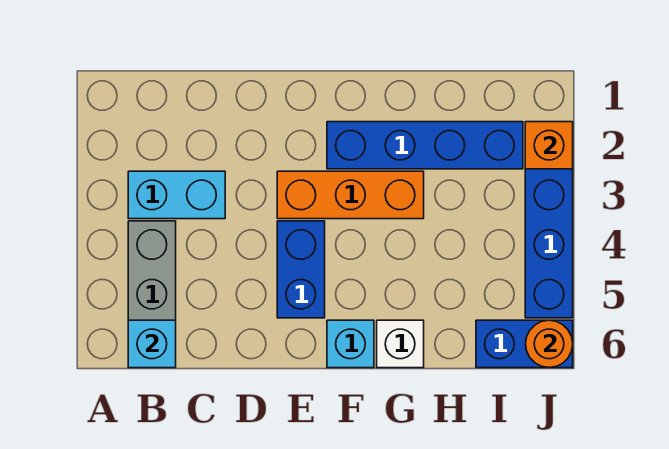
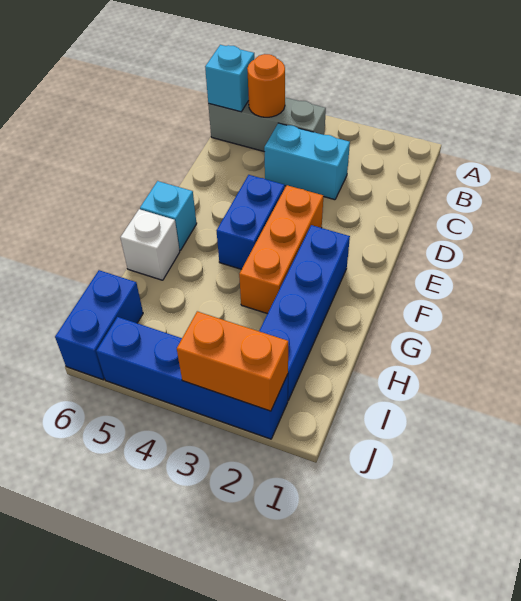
cyan 1x2 brick [128,171,225,219] -> cyan 1x2 brick turned to [264,123,350,200]
blue 1x2 brick [277,221,325,318] -> blue 1x2 brick turned to [217,175,285,269]
orange 1x1 brick [525,122,573,169] -> orange 1x2 brick [177,311,288,411]
orange 1x1 round brick [526,320,573,368] -> orange 1x1 round brick moved to [247,54,285,117]

